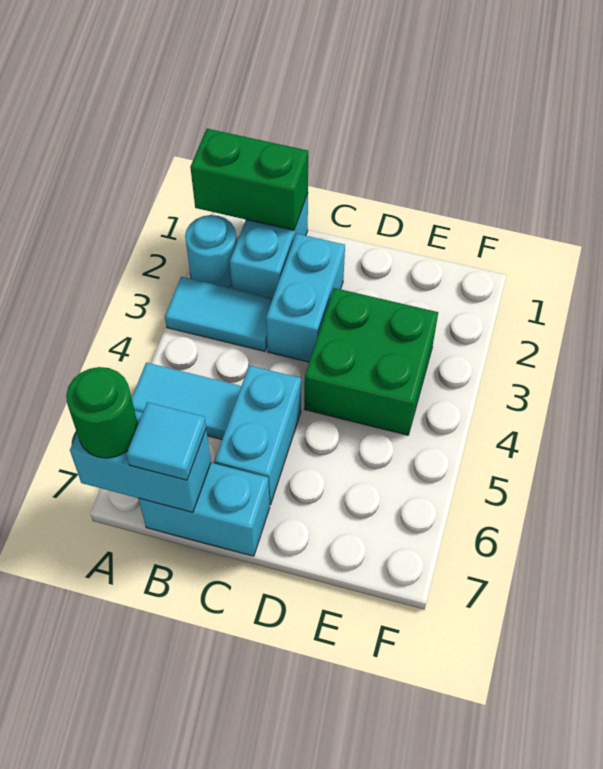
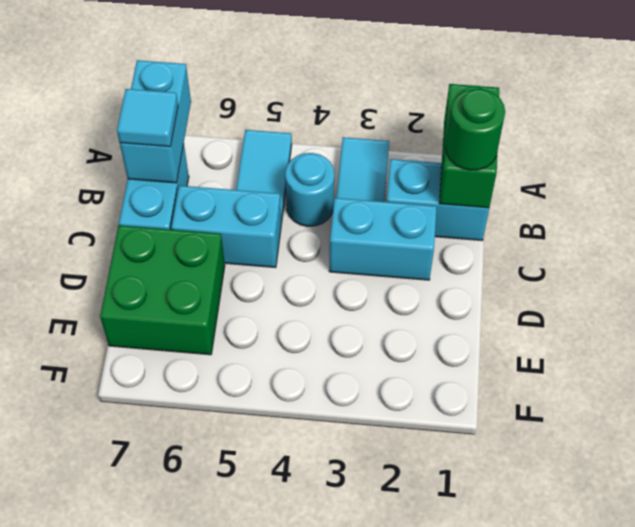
cyan 1x1 round brick [185,215,237,288] -> cyan 1x1 round brick moved to [285,153,334,226]
green 1x1 round brick [66,367,138,458] -> green 1x1 round brick moved to [446,89,505,170]
green 2x2 brick [304,288,438,435] -> green 2x2 brick moved to [100,225,225,355]

